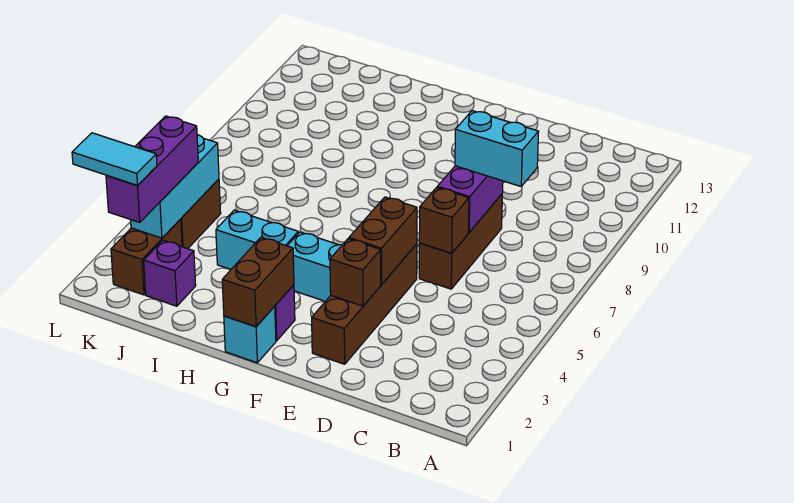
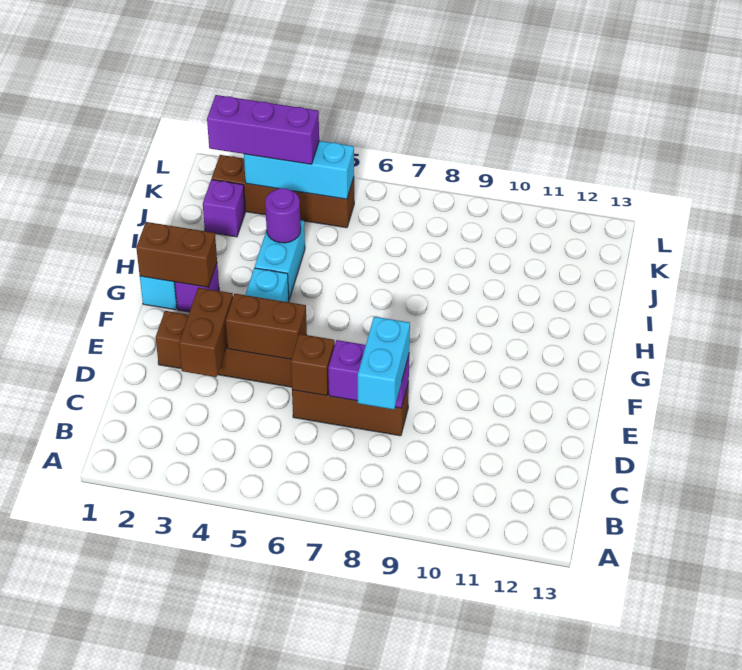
brown 1x1 brick [330,239,381,306] -> brown 1x2 brick [179,288,233,377]
none -> purple 1x1 round brick [265,188,301,243]
cyan 1x2 tile [72,133,157,186] -> none

